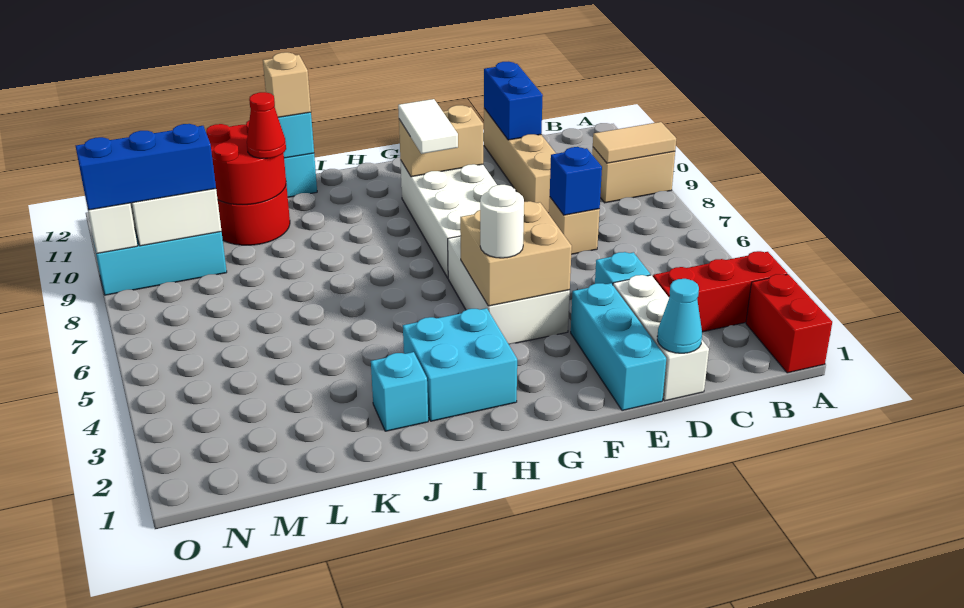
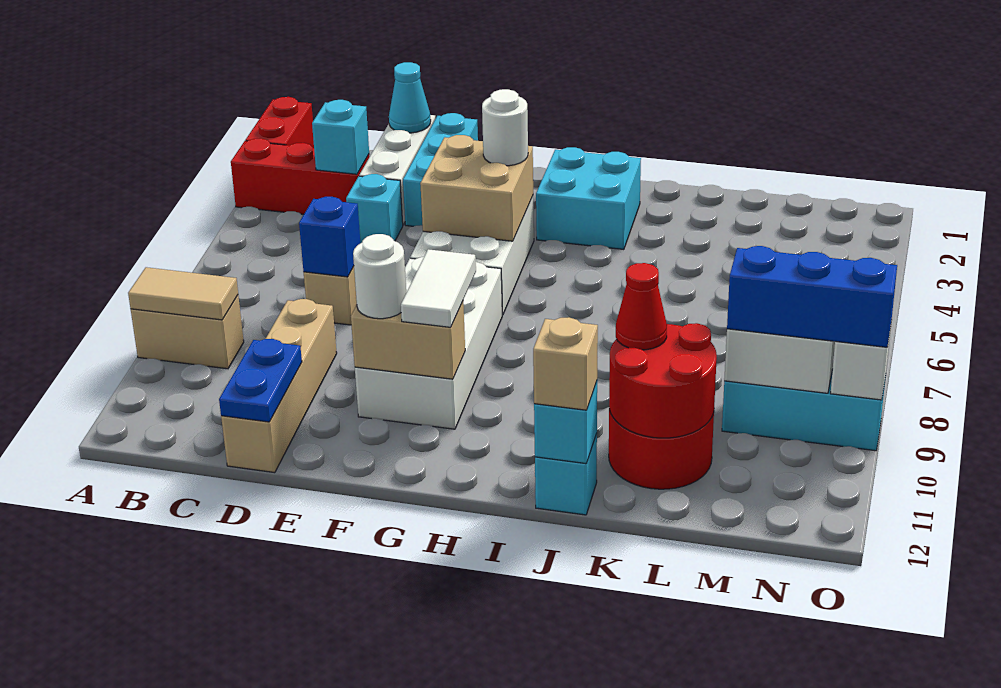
blue 1x2 brick [484,62,543,140] -> blue 1x2 plate [219,339,302,422]
none -> white 1x1 round brick [353,234,406,319]
cyan 1x1 brick [371,352,428,431] -> cyan 1x1 brick moved to [312,100,369,174]

